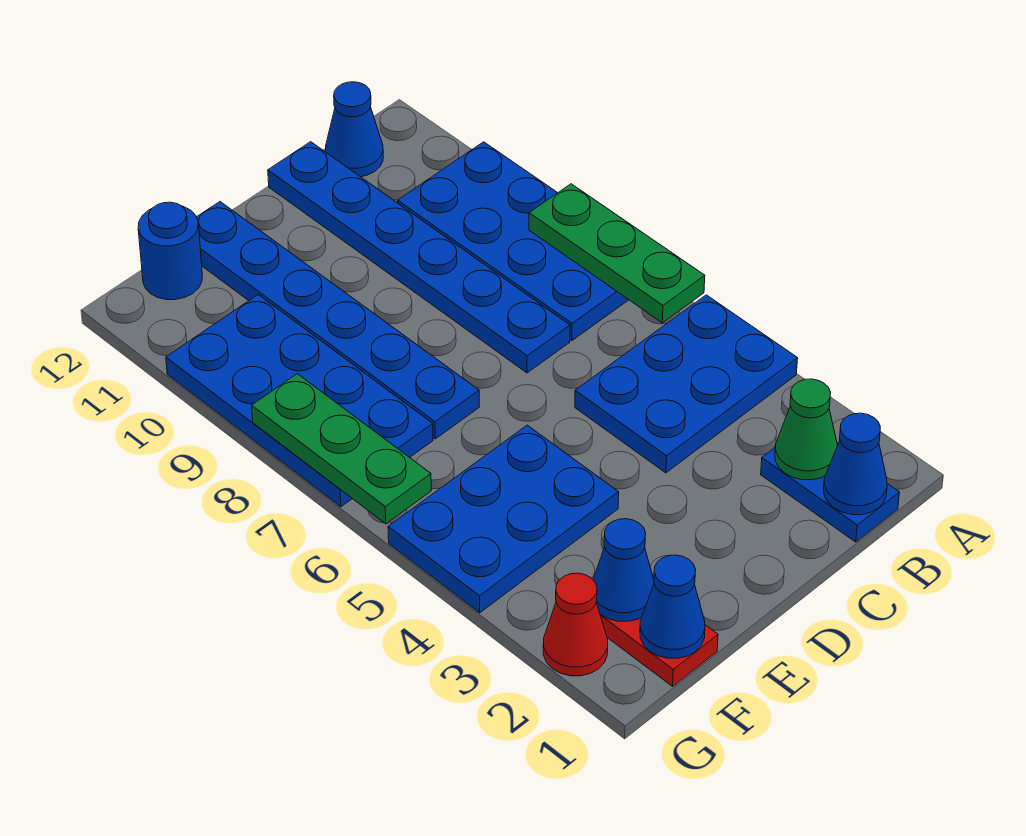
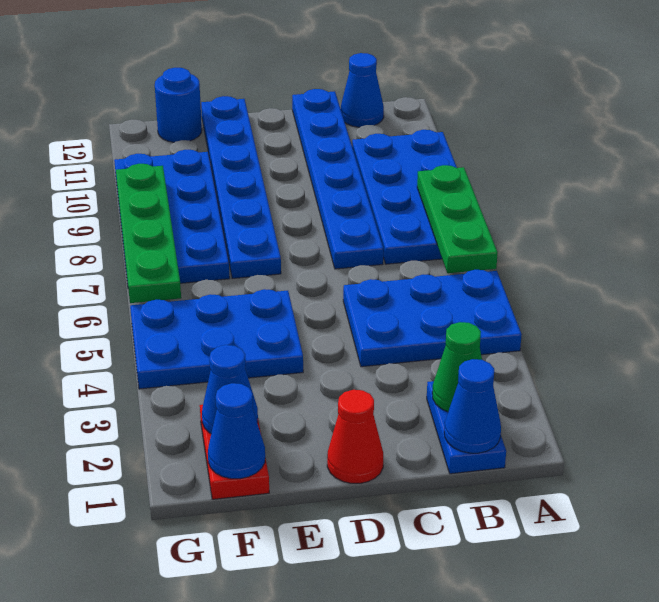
red 1x1 cone [543,573,608,676] -> red 1x1 cone moved to [327,390,383,483]
green 1x3 plate [252,374,431,524] -> green 1x4 plate [116,164,181,303]

